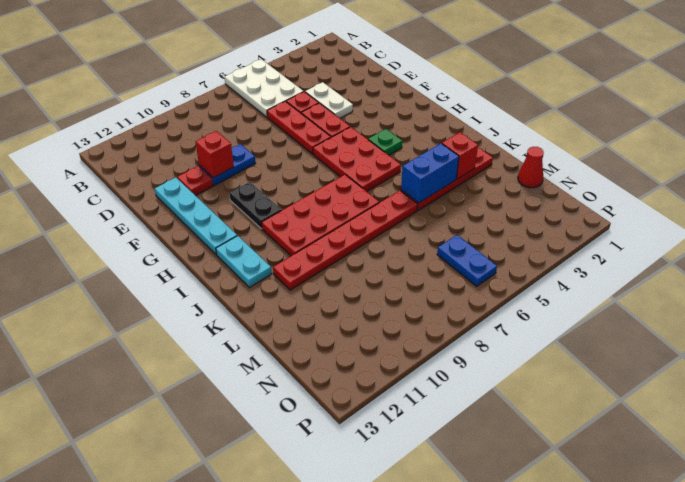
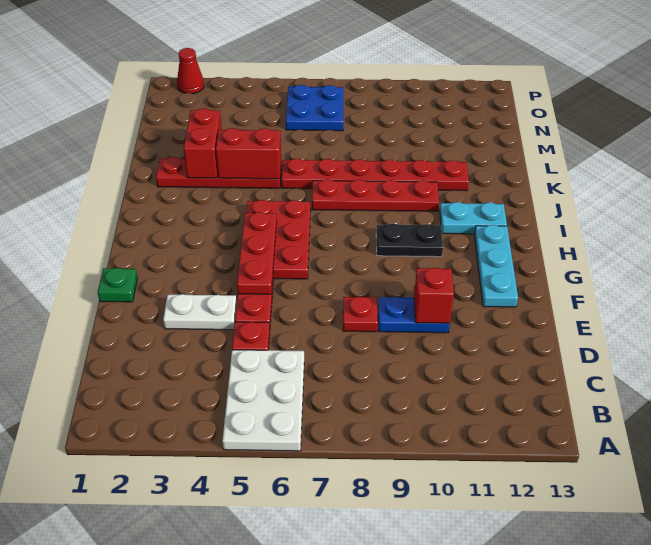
white 1x2 plate [305,82,353,118] -> white 1x2 plate turned to [163,294,237,330]
red 1x3 plate [267,101,331,154] -> red 1x3 plate moved to [237,212,277,294]
red 1x1 plate [177,166,213,196] -> red 1x1 plate moved to [343,297,378,332]
cyan 1x4 plate [155,178,237,255] -> cyan 1x3 plate [474,225,518,307]
black 1x2 plate [229,182,282,229] -> black 1x2 plate turned to [376,224,443,257]
green 1x1 plate [368,129,402,155] -> green 1x1 plate moved to [98,268,137,302]
red 2x4 plate [262,175,379,256] -> red 1x4 plate [312,179,439,211]
cyan 1x2 plate [216,236,272,287] -> cyan 1x2 plate turned to [440,202,507,234]
red 1x1 brick [442,132,478,179] -> red 1x2 brick [184,108,222,178]
blue 1x2 brick [401,143,459,203] -> red 1x2 brick [216,128,281,179]
red 1x1 cone [518,147,544,188] -> red 1x1 cone moved to [177,48,204,94]
blue 1x2 plate [437,235,497,286] -> blue 2x2 plate [286,85,344,131]

